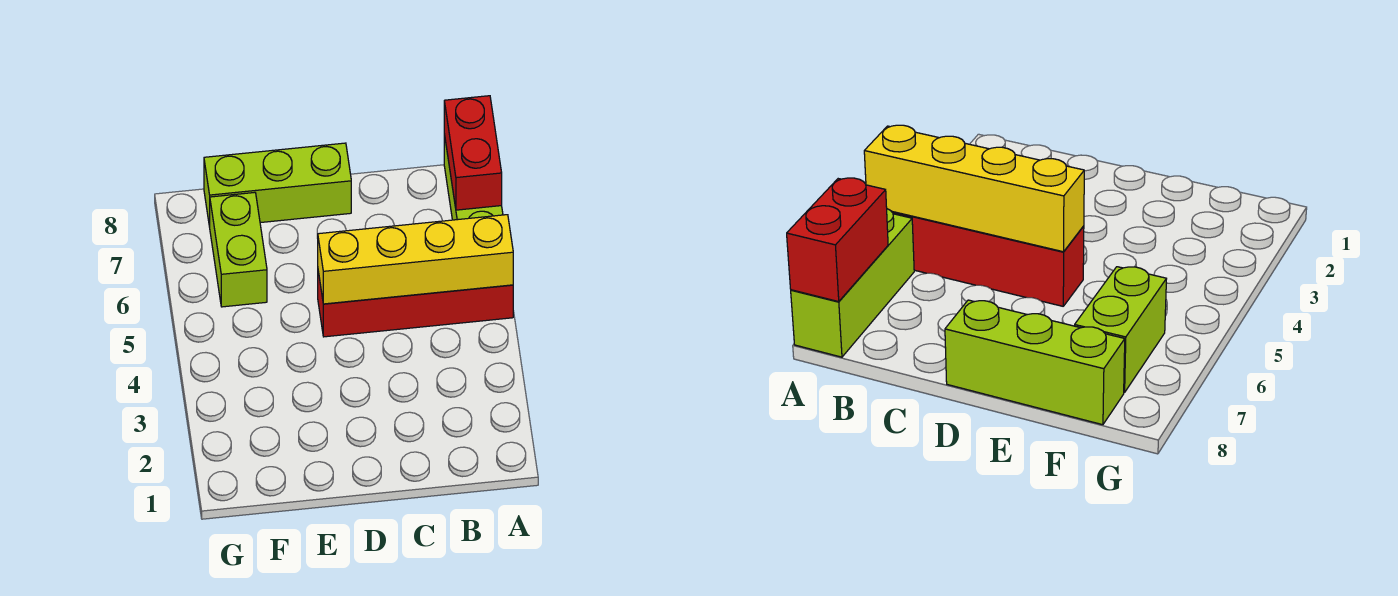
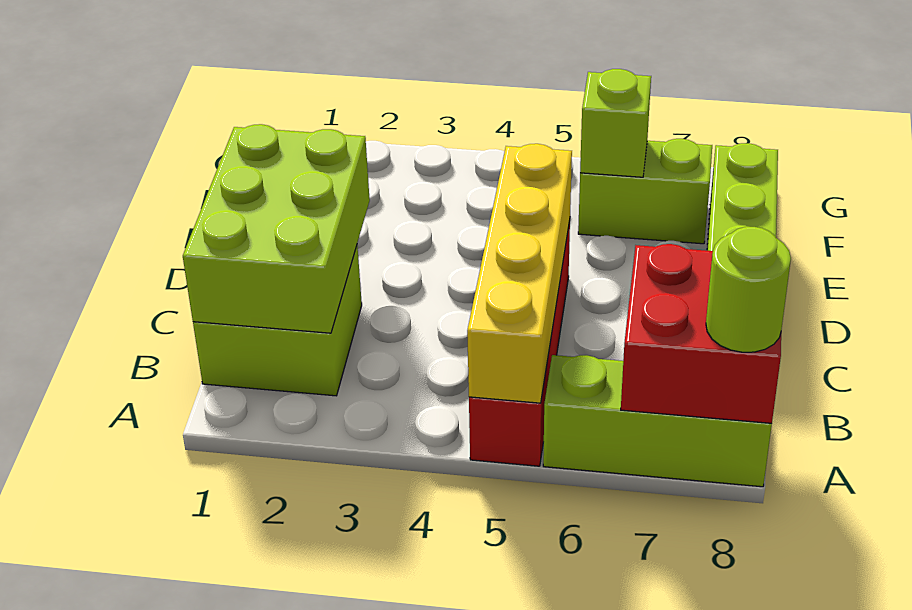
red 1x2 brick [444,96,502,210] -> red 2x2 brick [621,244,781,423]
none -> lime 1x1 round brick [706,227,791,352]
none -> lime 2x2 brick [193,246,362,396]
none -> lime 2x3 brick [183,124,370,333]
none -> lime 1x1 brick [580,69,651,177]

